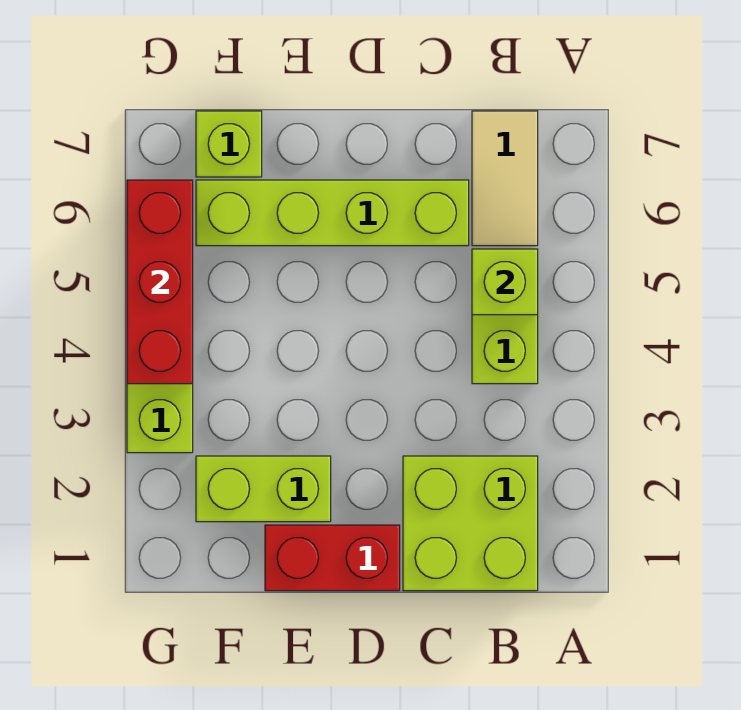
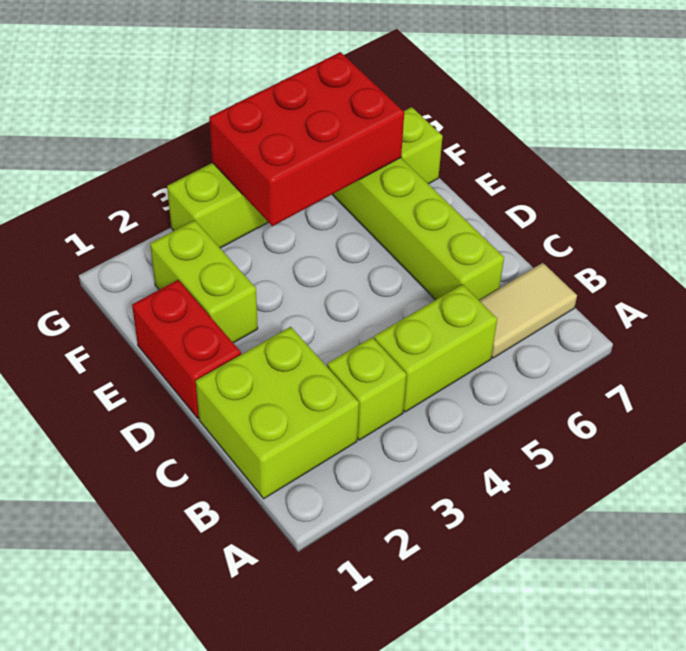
lime 1x1 brick [472,249,538,315] -> lime 1x1 brick moved to [327,337,406,440]
red 1x3 brick [127,180,193,384] -> red 2x3 brick [209,52,404,226]

